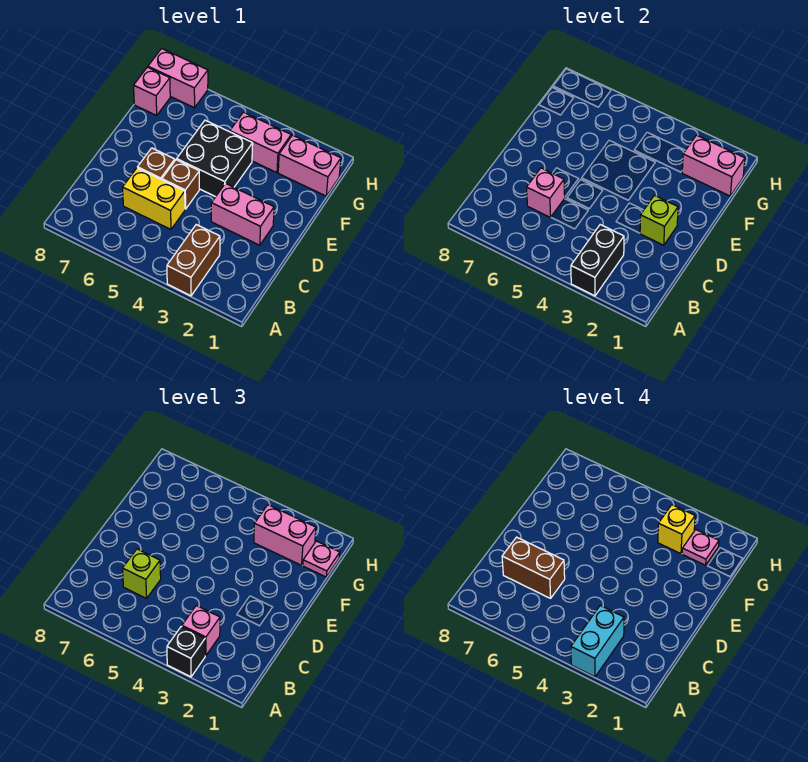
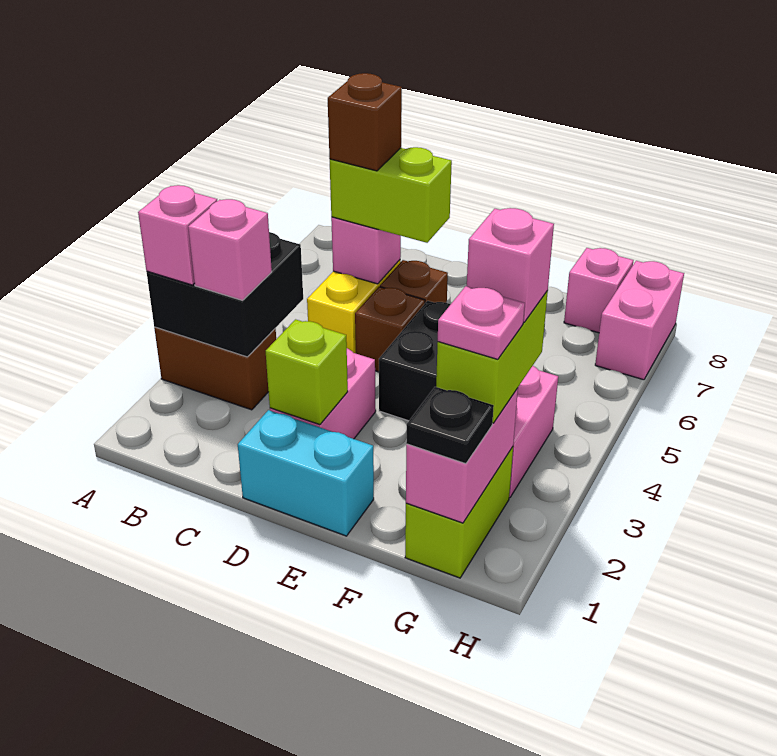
black 1x2 brick [571,225,624,296] -> black 2x2 brick [147,232,303,357]
black 1x1 brick [167,626,205,677] -> pink 1x1 brick [138,185,217,285]
cyan 1x2 brick [571,606,624,677] -> cyan 1x2 brick moved to [238,410,374,536]
lime 1x1 brick [123,549,161,598] -> lime 1x2 brick [330,147,452,243]
brown 1x2 brick [502,537,565,598] -> brown 1x1 brick [328,73,402,171]
pink 1x2 brick [278,135,341,196] -> lime 1x2 brick [405,447,513,578]
pink 1x1 plate [303,541,340,577] -> black 1x1 plate [406,387,494,464]
pink 1x2 brick [254,505,316,565] -> lime 1x2 brick [436,291,548,423]
yellow 1x1 brick [658,505,695,554] -> pink 1x1 brick [467,208,554,322]

